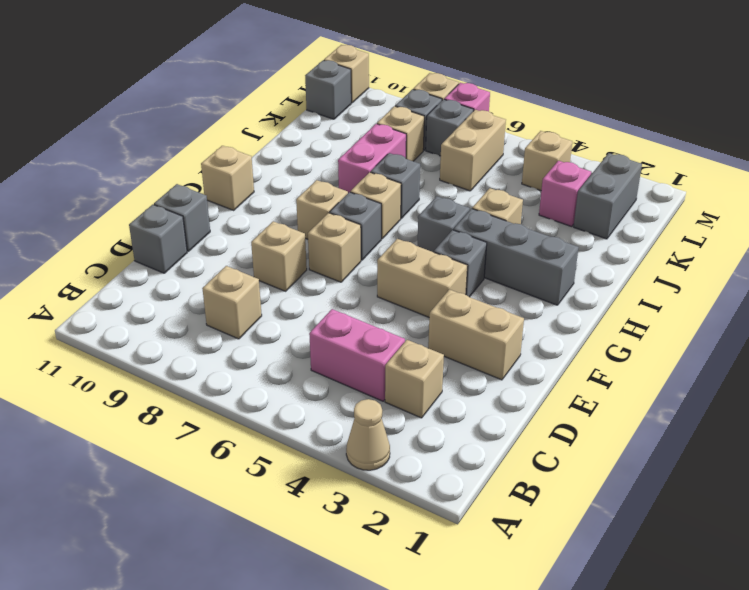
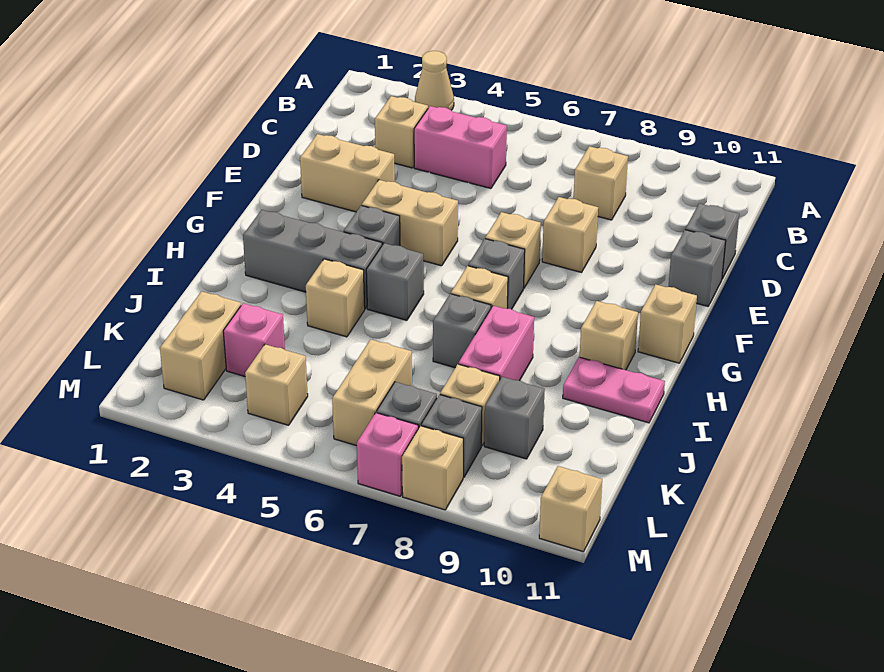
tan 1x1 brick [296,180,348,239] -> tan 1x1 brick moved to [580,301,638,370]
none -> pink 1x2 plate [563,357,665,423]
grey 1x2 brick [574,153,642,239] -> tan 1x2 brick [160,291,241,400]
grey 1x1 brick [305,60,351,119] -> grey 1x1 brick moved to [484,377,545,459]

